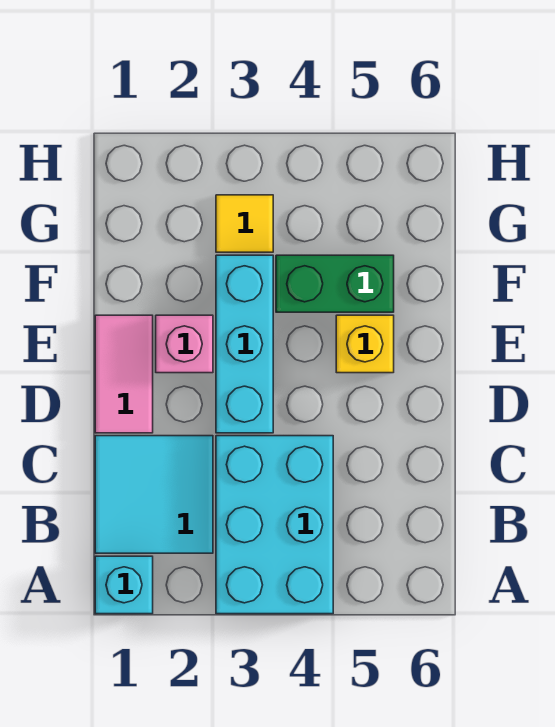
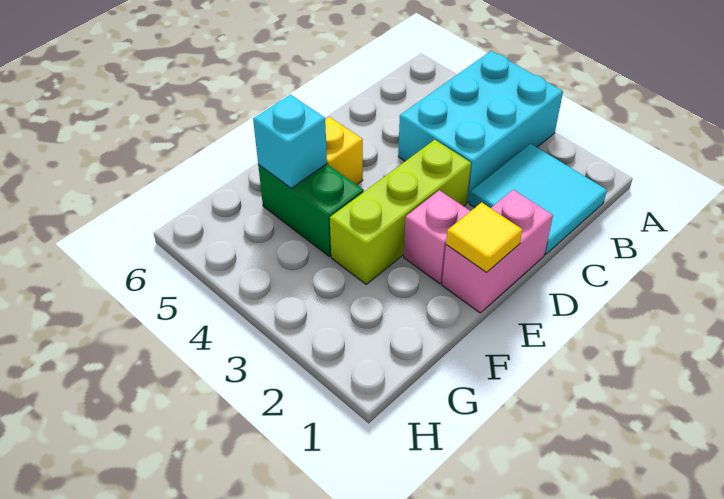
cyan 1x1 brick [95,556,153,614] -> cyan 1x1 brick moved to [253,95,327,188]
pink 1x2 tile [95,315,153,433] -> pink 1x2 brick [442,190,553,313]
cyan 1x3 brick [216,255,273,433] -> lime 1x3 brick [330,140,471,284]
yellow 1x1 tile [216,195,273,252] -> yellow 1x1 tile moved to [446,203,522,273]

